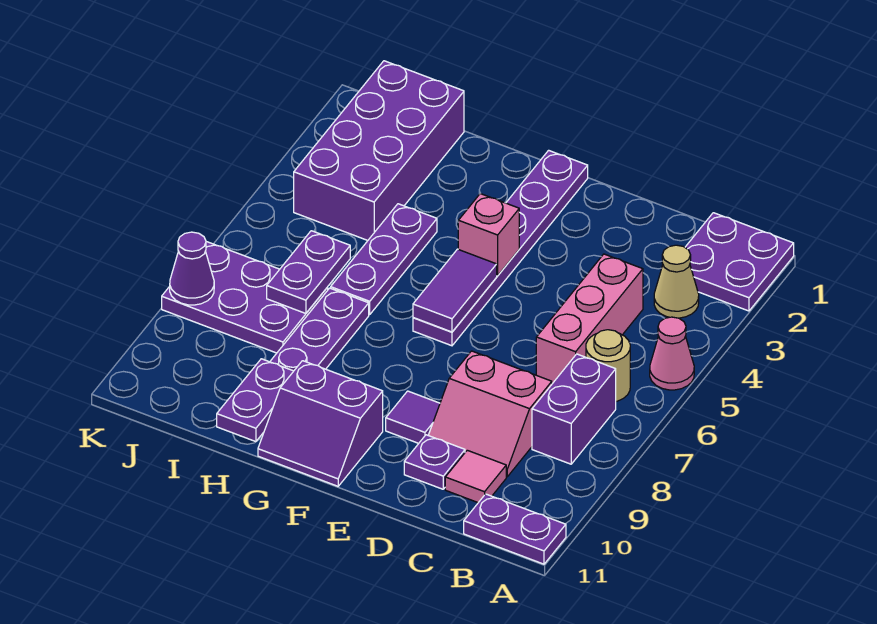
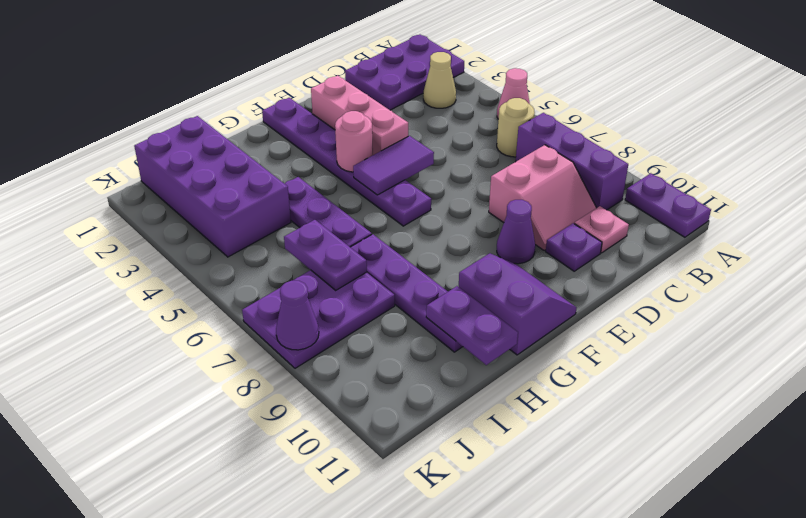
purple 2x2 plate [685,213,794,311] -> purple 2x3 plate [345,35,464,110]
purple 1x2 plate [464,494,566,564] -> purple 1x2 plate turned to [625,173,711,237]
purple 1x2 brick [532,354,616,464] -> purple 1x3 brick [516,113,628,210]
pink 1x3 brick [536,254,643,384] -> pink 1x3 brick moved to [311,76,408,155]
pink 1x1 tile [445,450,506,503] -> pink 1x1 plate [574,206,629,253]
purple 1x1 tile [386,391,440,443] -> purple 1x1 cone [497,200,535,264]
pink 1x1 brick [458,194,519,276] -> pink 1x1 round brick [335,111,373,172]
purple 1x2 tile [413,249,497,332] -> purple 1x2 tile turned to [353,136,434,195]
purple 2x2 slope [258,361,383,486] -> purple 2x2 slope turned to [459,253,576,355]

